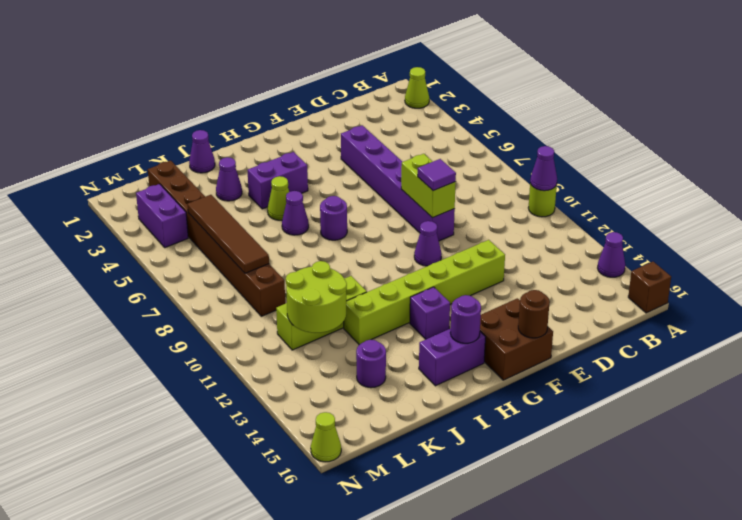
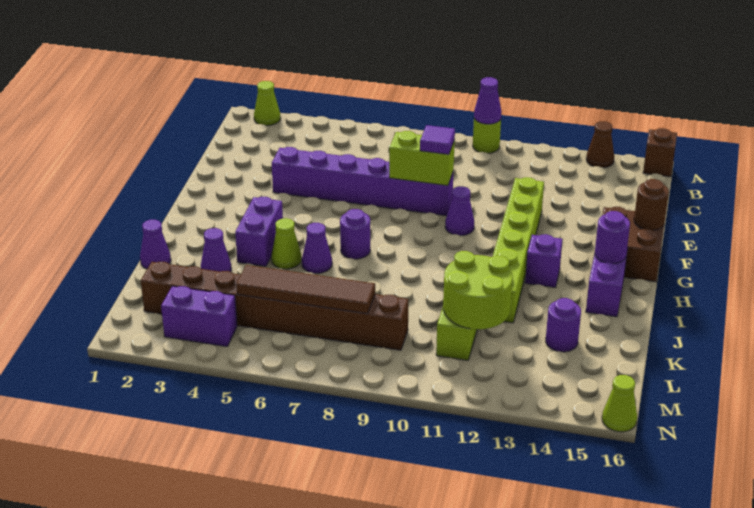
purple 1x1 cone [598,232,625,277] -> brown 1x1 cone [586,121,614,168]

